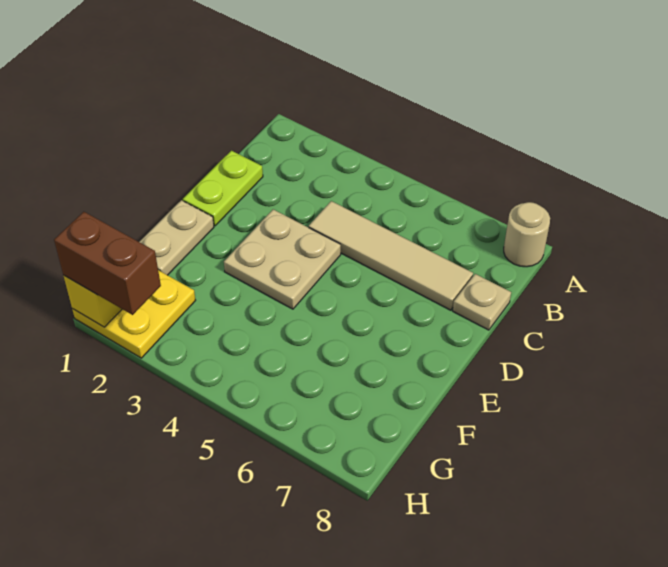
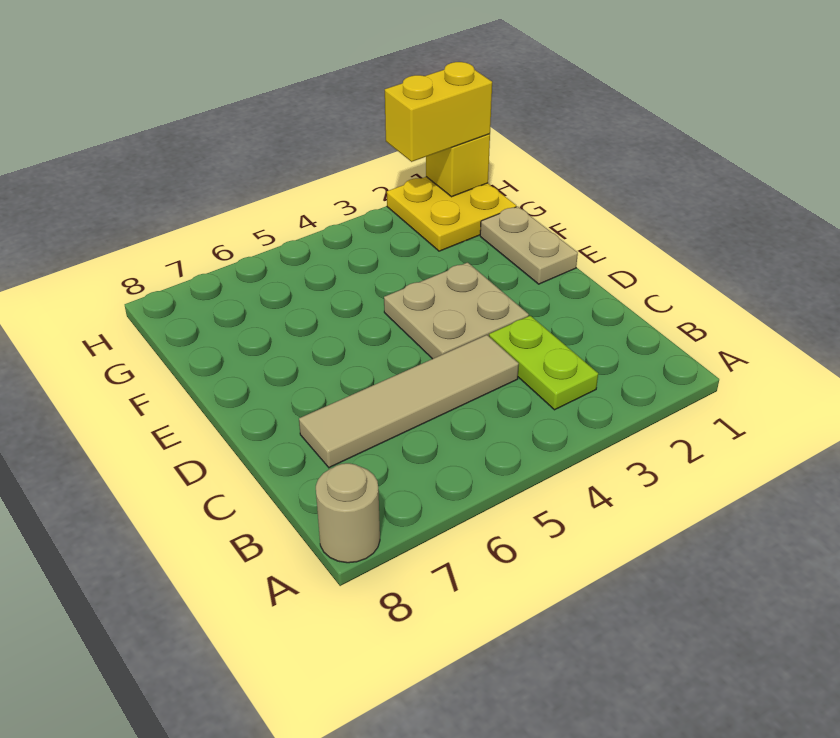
lime 1x2 plate [183,151,263,226] -> lime 1x2 plate moved to [489,316,598,410]
tan 1x1 plate [453,274,511,330] -> none
brown 1x2 brick [54,212,161,315] -> yellow 1x2 brick [385,62,492,162]

